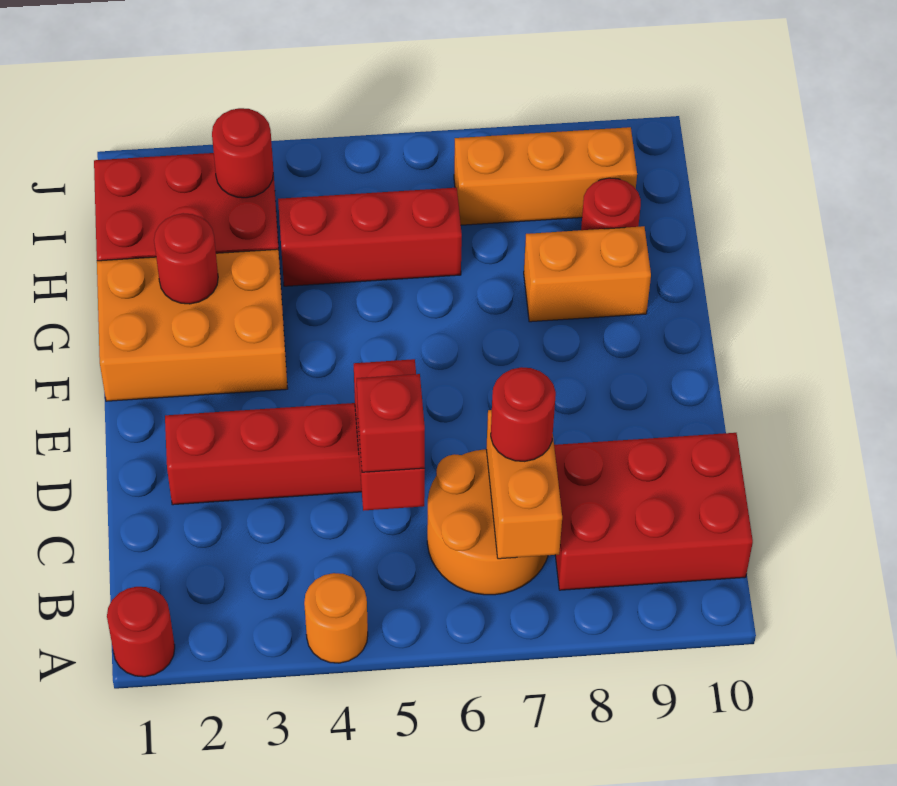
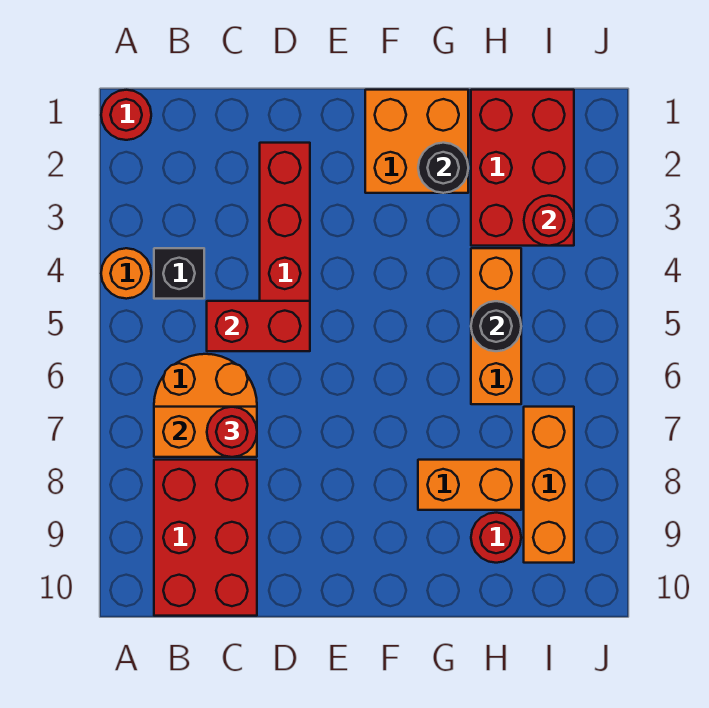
none -> black 1x1 brick [154,248,204,299]
red 1x1 brick [357,374,425,472] -> none
orange 2x3 brick [97,249,288,401] -> orange 2x2 brick [365,90,468,193]
red 1x1 round brick [154,213,218,304] -> black 1x1 round brick [418,143,468,193]
orange 1x2 brick [524,226,651,322] -> orange 1x2 brick turned to [418,460,521,510]
red 1x3 brick [278,188,462,286] -> orange 1x3 brick [471,248,521,404]
none -> black 1x1 round brick [471,301,521,351]

